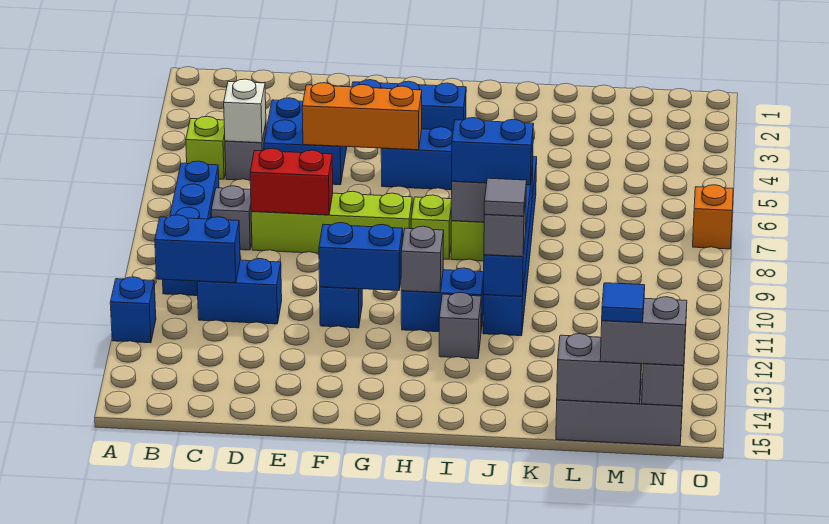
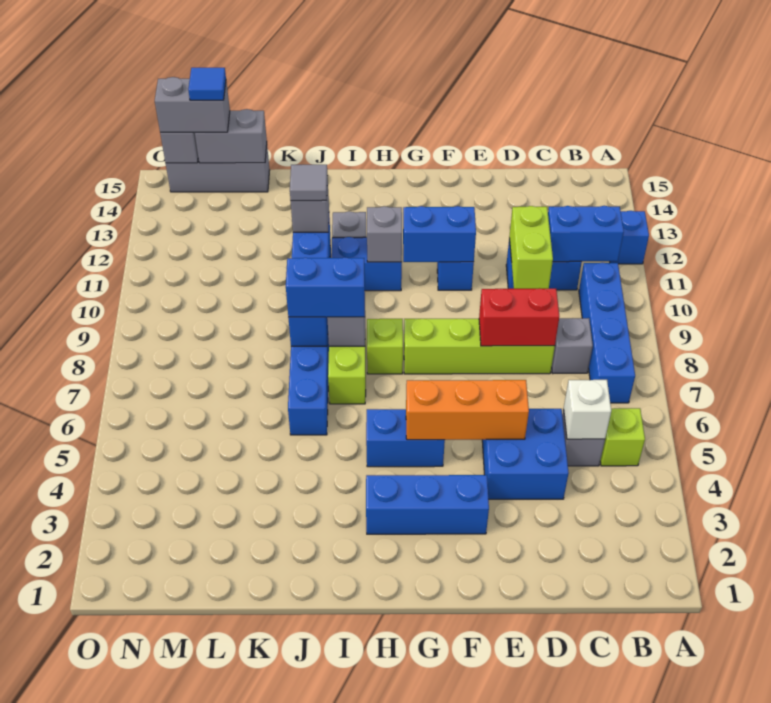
none -> lime 1x2 brick [509,206,553,289]
orange 1x1 brick [693,185,733,249] -> none

